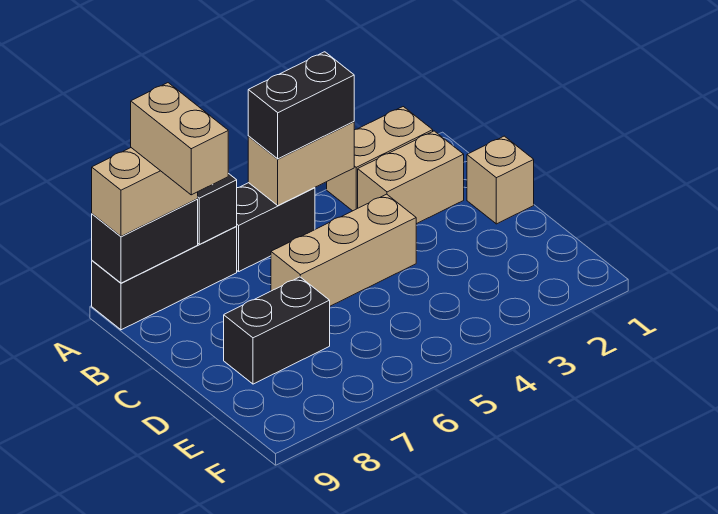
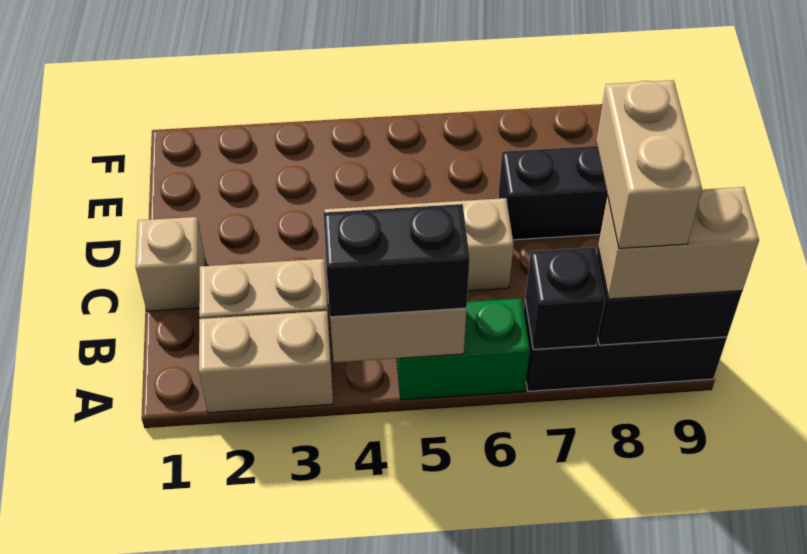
black 1x2 brick [237,183,315,272] -> green 1x2 brick [397,299,530,400]

